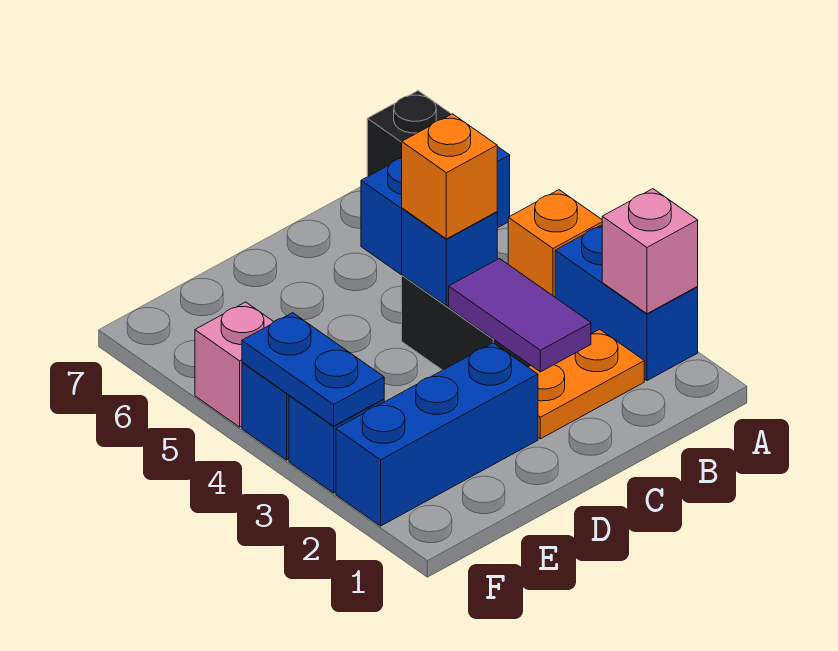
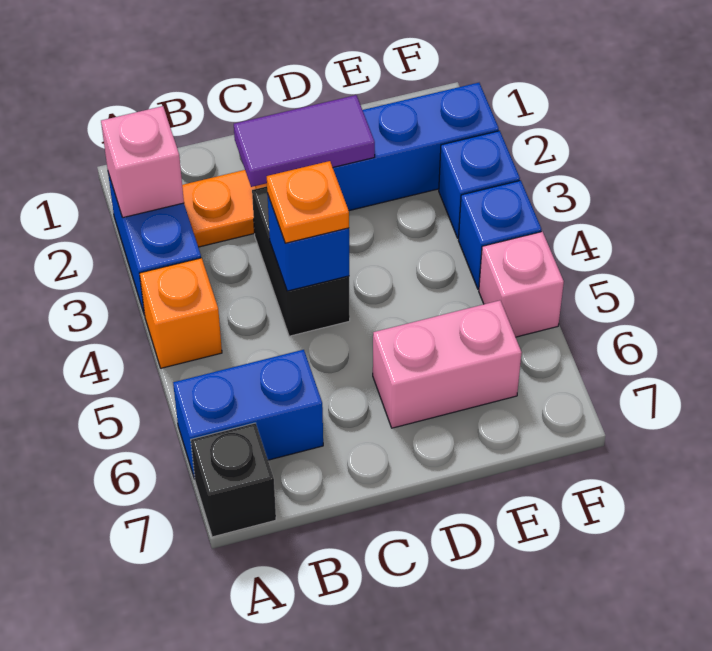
purple 1x2 tile [449,259,591,372] -> purple 1x2 tile turned to [234,95,375,187]
orange 1x1 brick [402,114,497,239] -> orange 1x1 plate [267,161,349,243]
none -> pink 1x2 brick [373,300,522,428]
blue 1x2 plate [242,313,384,426] -> none

